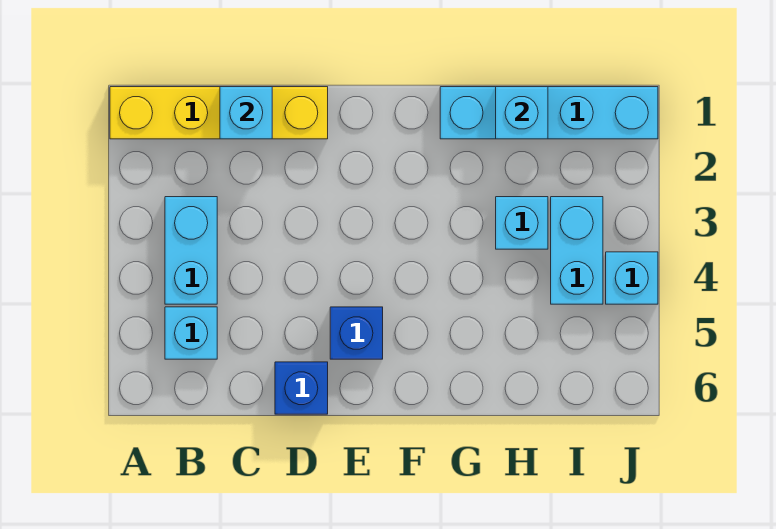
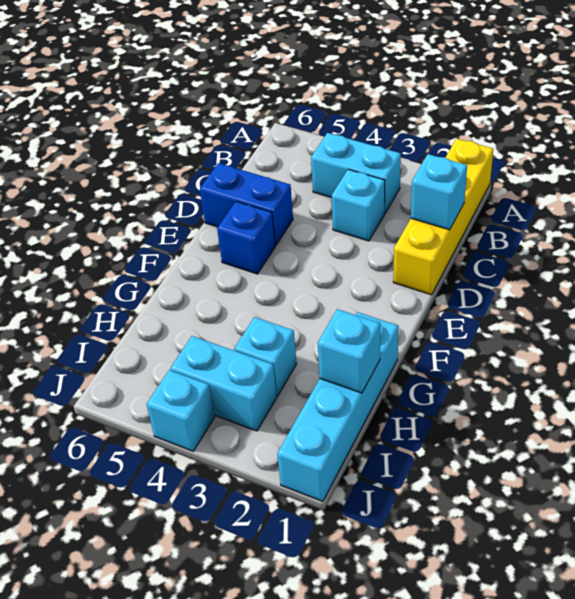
cyan 1x1 brick [165,307,217,359] -> cyan 1x1 brick moved to [332,169,385,241]
blue 1x1 brick [275,362,328,414] -> blue 1x2 brick [200,163,293,245]

